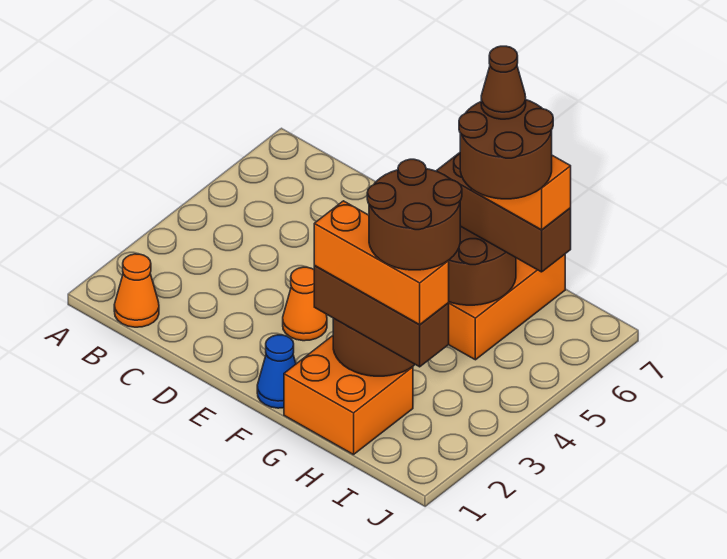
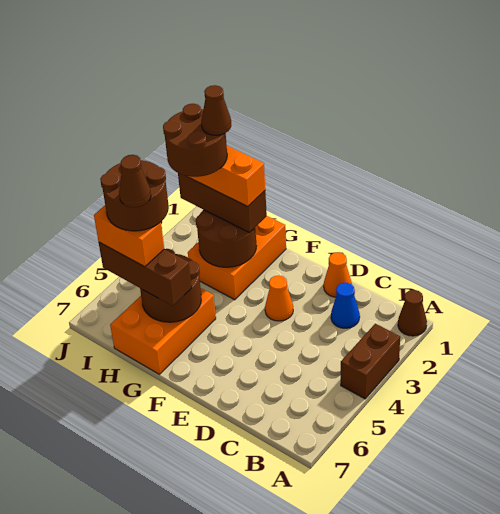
none -> brown 1x1 cone [398,290,427,336]
none -> brown 1x2 brick [341,324,400,399]
orange 1x1 cone [114,254,159,327] -> orange 1x1 cone moved to [324,252,352,297]
blue 1x1 cone [257,335,296,408] -> blue 1x1 cone moved to [331,283,360,328]
orange 2x2 brick [284,336,413,455] -> orange 2x3 brick [188,216,286,300]
none -> brown 1x1 cone [201,85,231,135]

